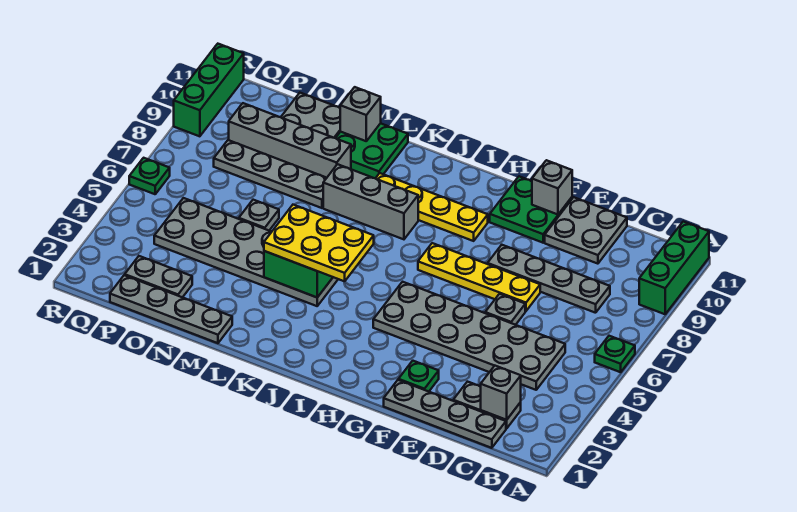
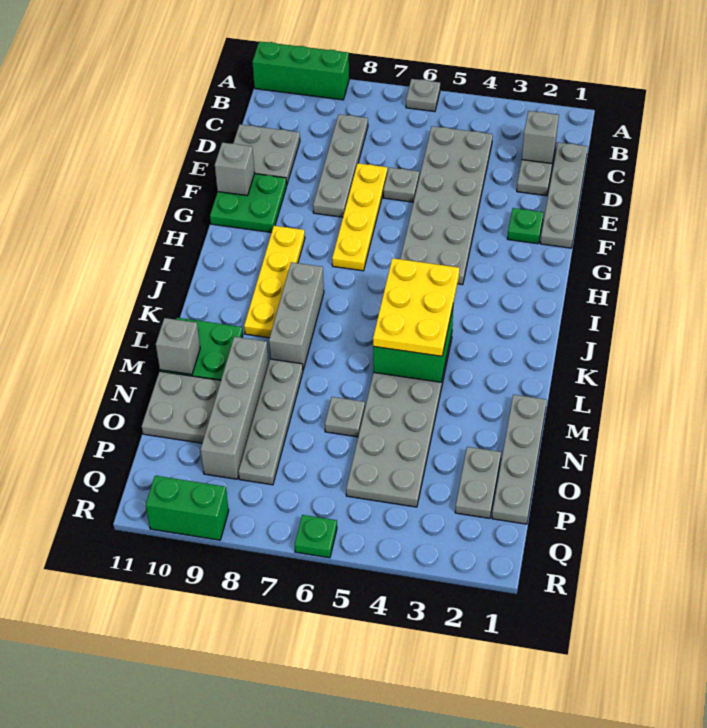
green 1x1 plate [595,336,635,372] -> grey 1x1 plate [406,79,440,112]
green 1x3 brick [174,44,244,136] -> green 1x2 brick [146,476,229,540]

